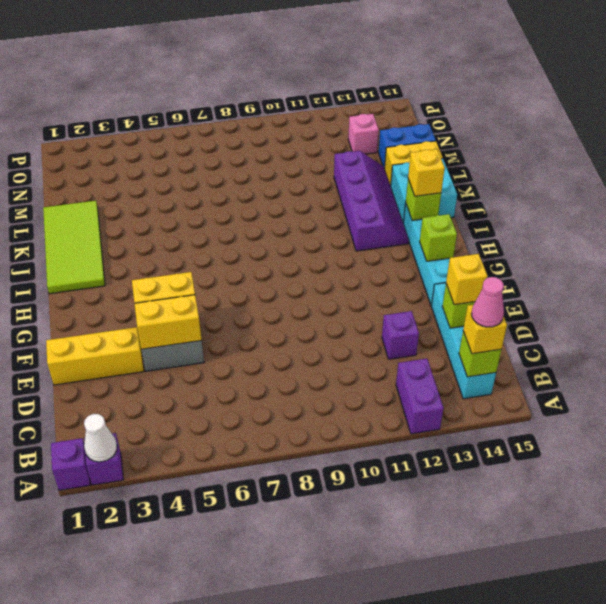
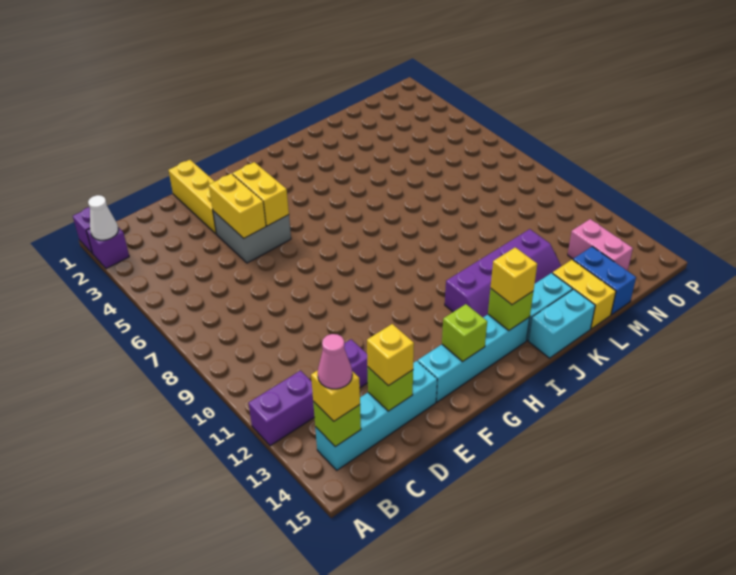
lime 2x4 tile [43,201,105,294] -> none
pink 1x1 brick [348,114,379,154] -> pink 1x2 brick [568,219,633,271]

